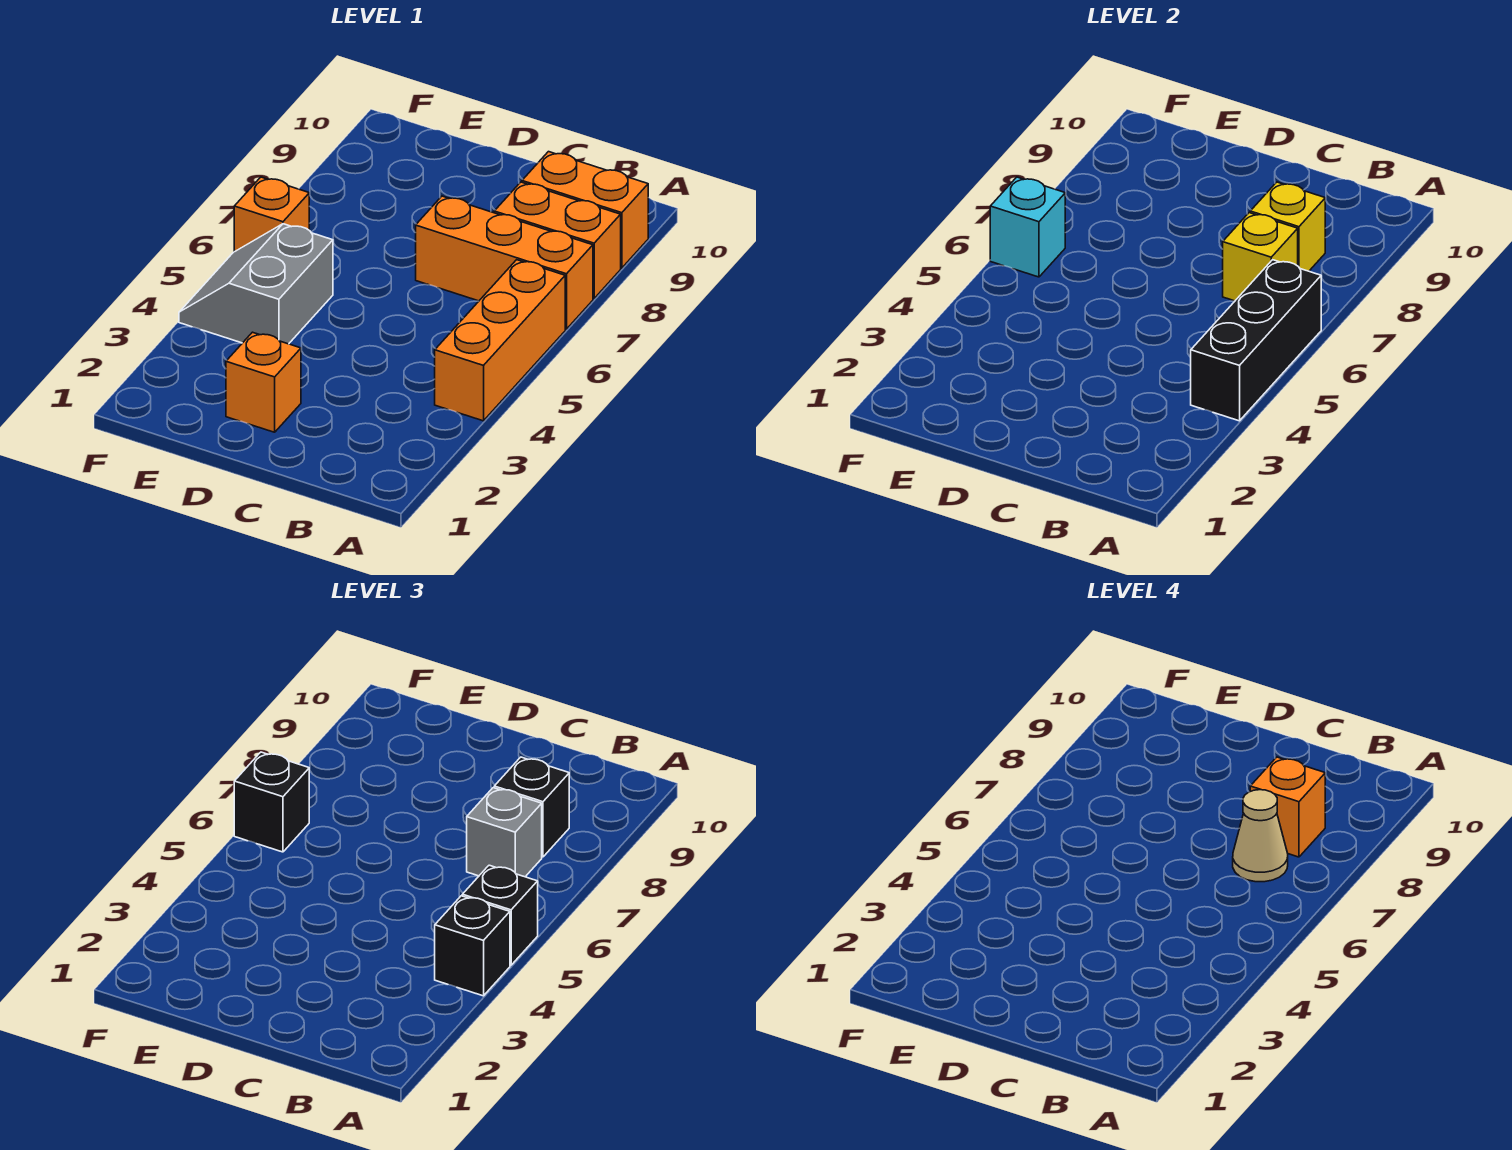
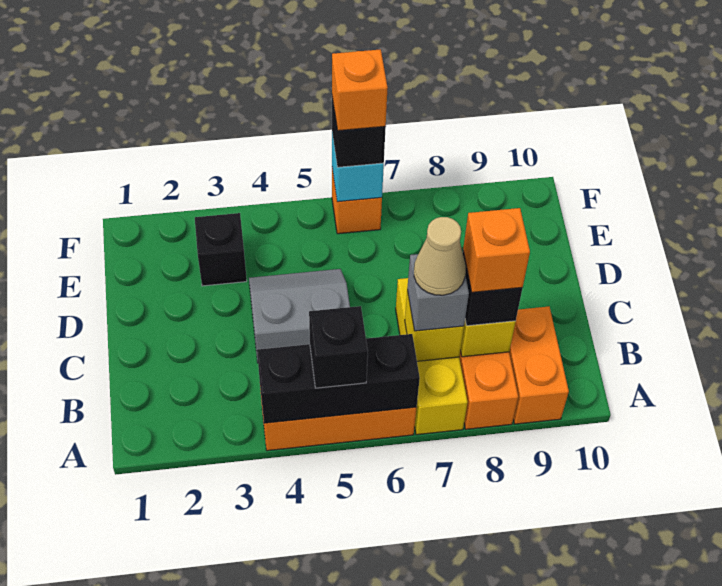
black 1x1 brick [435,896,510,996] -> black 1x1 brick moved to [195,213,247,286]
orange 1x3 brick [416,196,593,329] -> yellow 1x3 brick [396,278,468,435]
orange 1x1 brick [226,332,301,432] -> orange 1x1 brick moved to [332,49,388,131]
grey 2x2 slope [179,224,333,344] -> grey 2x2 slope moved to [249,269,350,363]

